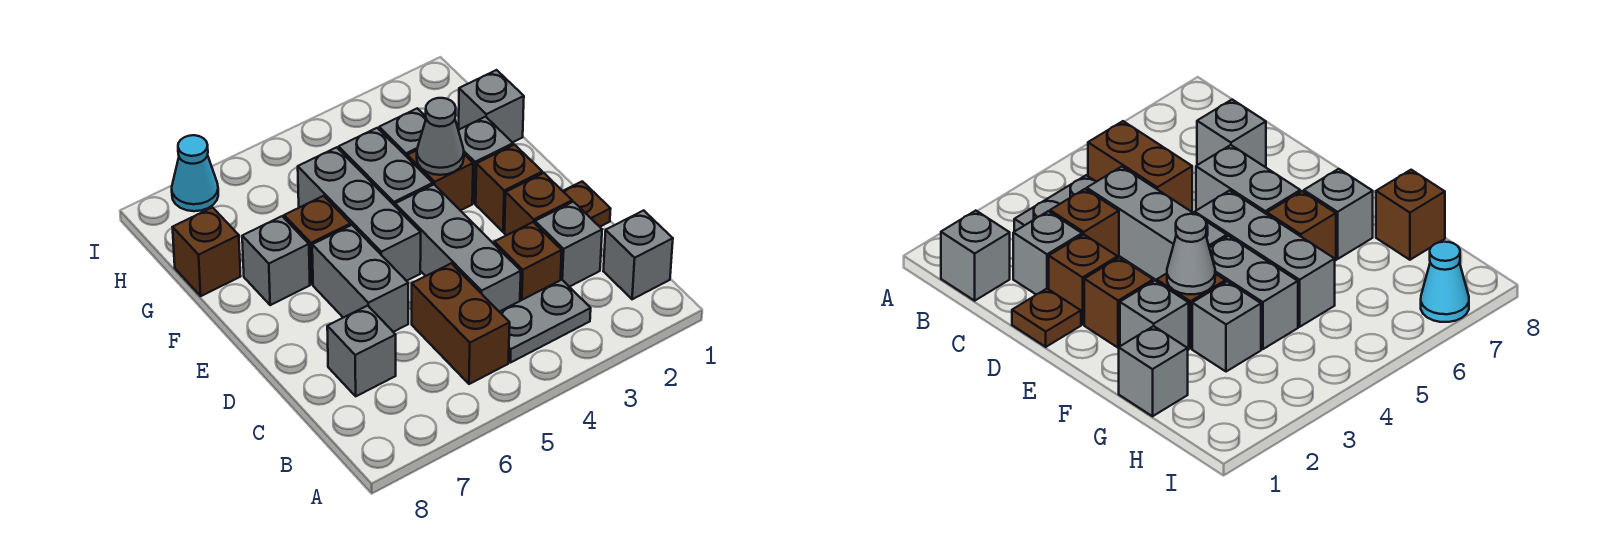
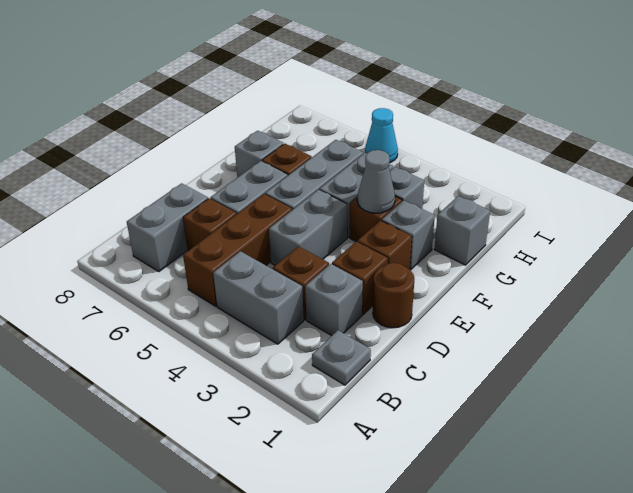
grey 1x1 brick [603,210,673,299] -> grey 1x1 plate [312,330,371,385]
grey 1x2 plate [500,280,591,363] -> grey 1x2 brick [213,251,304,344]
brown 1x2 brick [412,263,510,384] -> brown 1x3 brick [183,194,292,306]
grey 1x3 brick [395,185,521,312] -> grey 1x2 brick [269,190,347,265]
grey 1x1 brick [327,306,396,396] -> grey 1x2 brick [127,183,208,272]
brown 1x1 plate [563,181,611,227] -> brown 1x1 round brick [373,263,414,328]
brown 1x1 brick [172,207,241,296] -> brown 1x1 brick moved to [183,198,236,251]
cyan 1x1 cone [172,135,218,211] -> cyan 1x1 cone moved to [365,108,398,163]

